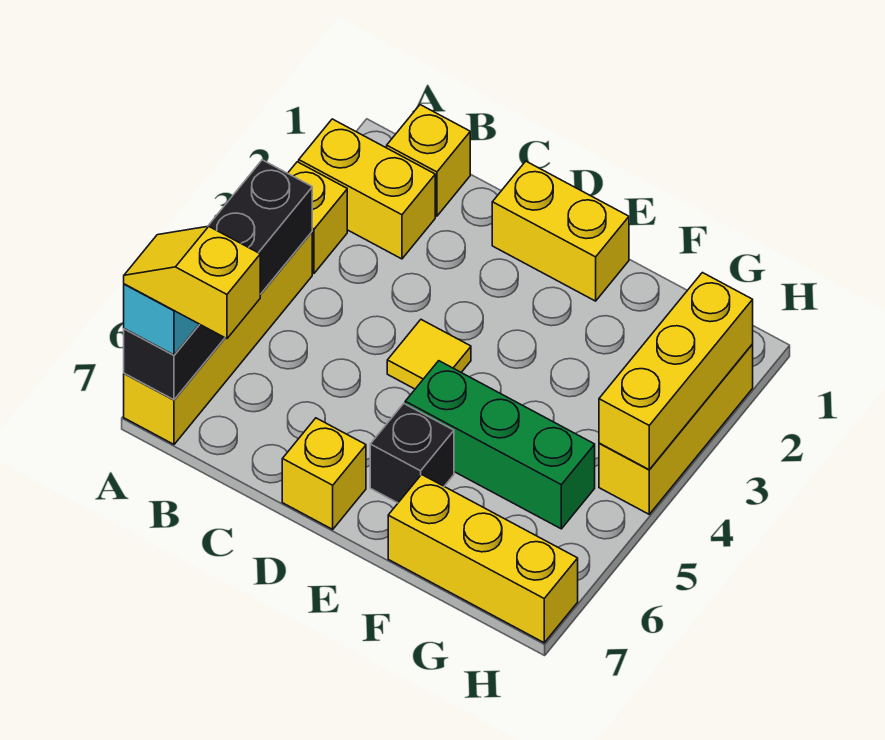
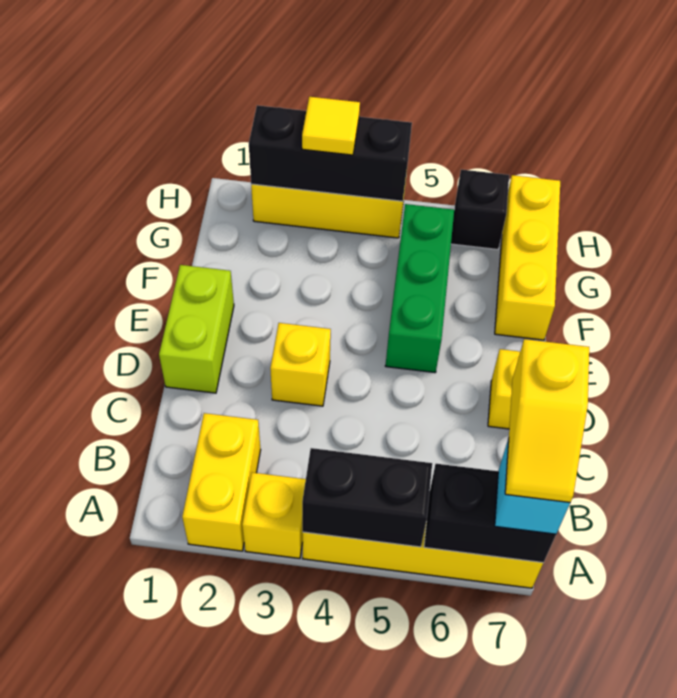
yellow 1x1 brick [387,105,470,216] -> yellow 1x1 brick moved to [270,323,331,406]
yellow 1x2 brick [492,161,629,301] -> lime 1x2 brick [159,265,234,393]
yellow 1x1 tile [387,320,471,389] -> yellow 1x1 tile moved to [302,97,360,155]
black 1x1 brick [370,404,454,503] -> black 1x1 brick moved to [451,170,509,249]
yellow 1x3 brick [599,273,753,470] -> black 1x3 brick [249,105,412,201]

